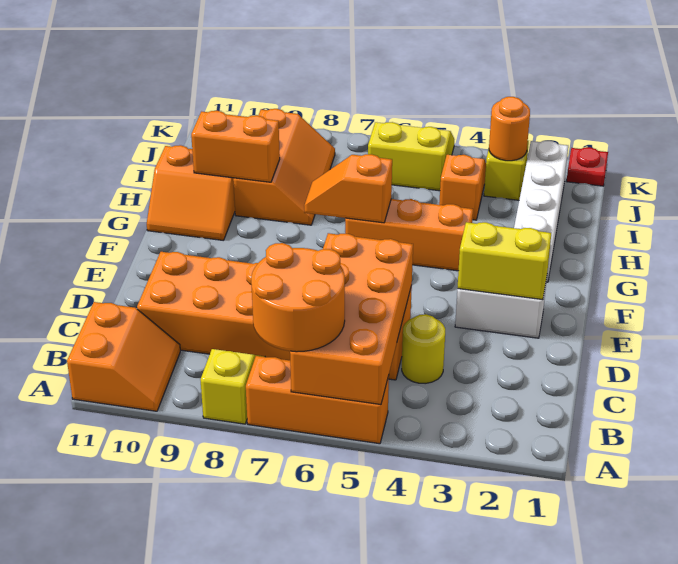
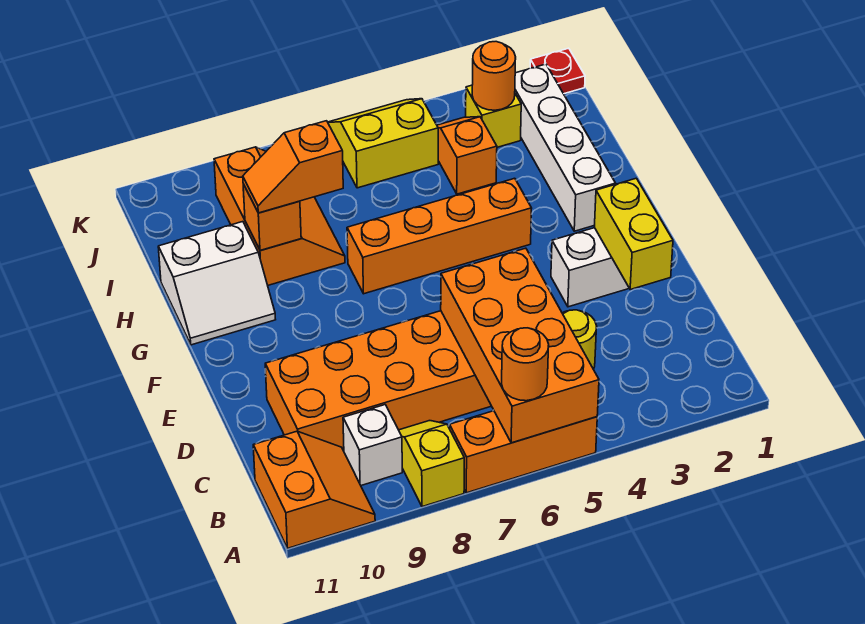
orange 2x2 round brick [251,243,345,352] -> orange 1x1 round brick [502,328,549,401]
none -> white 1x1 brick [343,405,402,485]
yellow 1x2 brick [458,222,551,300] -> yellow 1x2 brick turned to [594,178,673,289]
orange 1x3 brick [345,199,473,271] -> orange 1x4 brick [347,178,532,294]
orange 1x2 slope [304,154,392,223] -> orange 1x2 slope moved to [243,121,343,213]
orange 2x2 slope [147,145,235,240] -> white 2x2 slope [158,222,276,345]
orange 1x2 brick [191,111,280,182] -> orange 1x1 brick [243,184,301,251]

